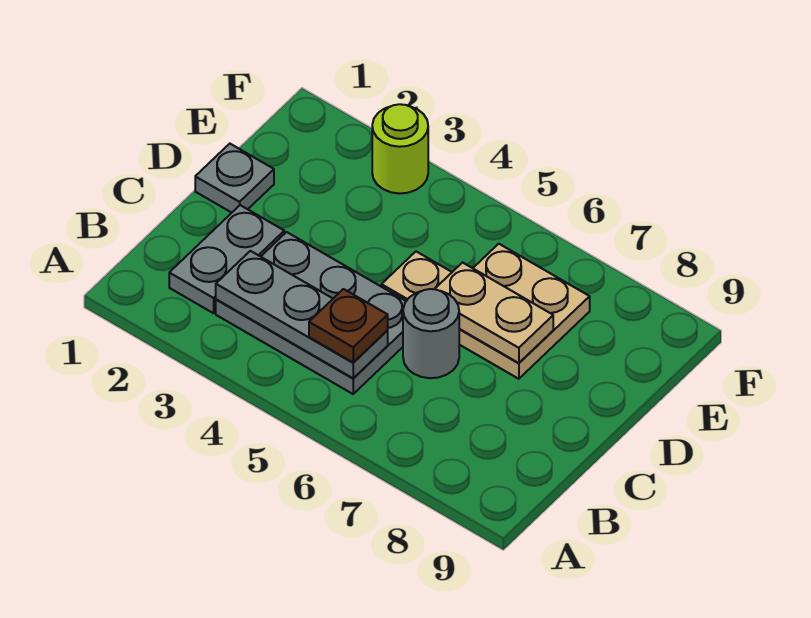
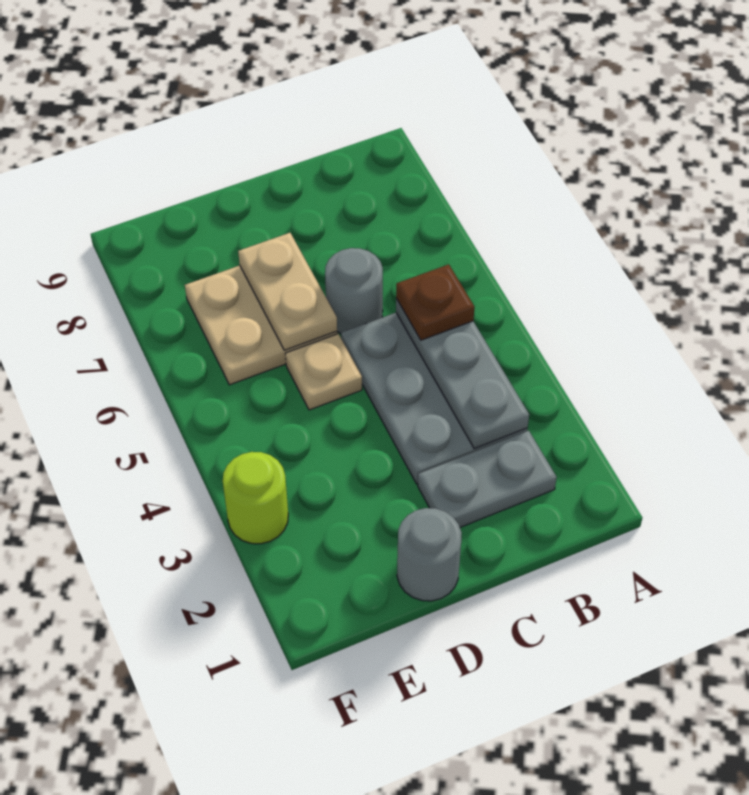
grey 1x1 plate [195,144,274,213] -> grey 1x1 round brick [397,508,462,601]

